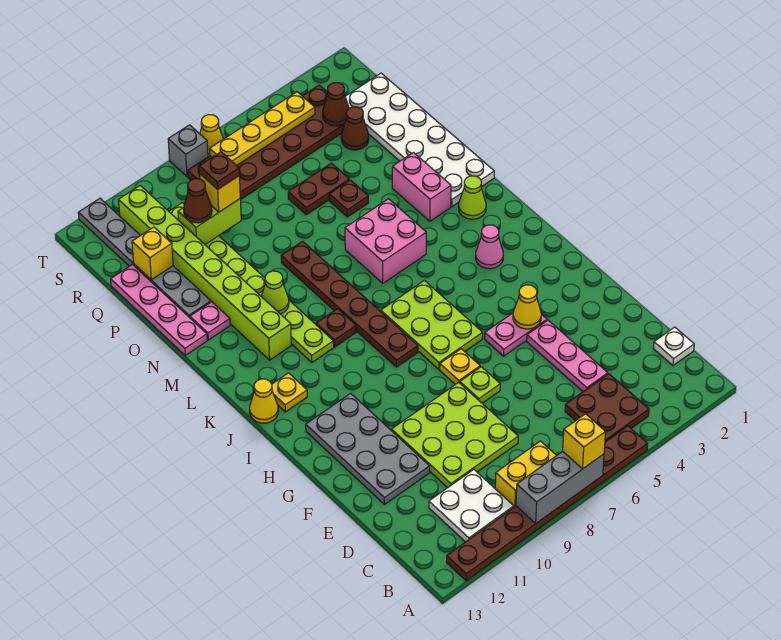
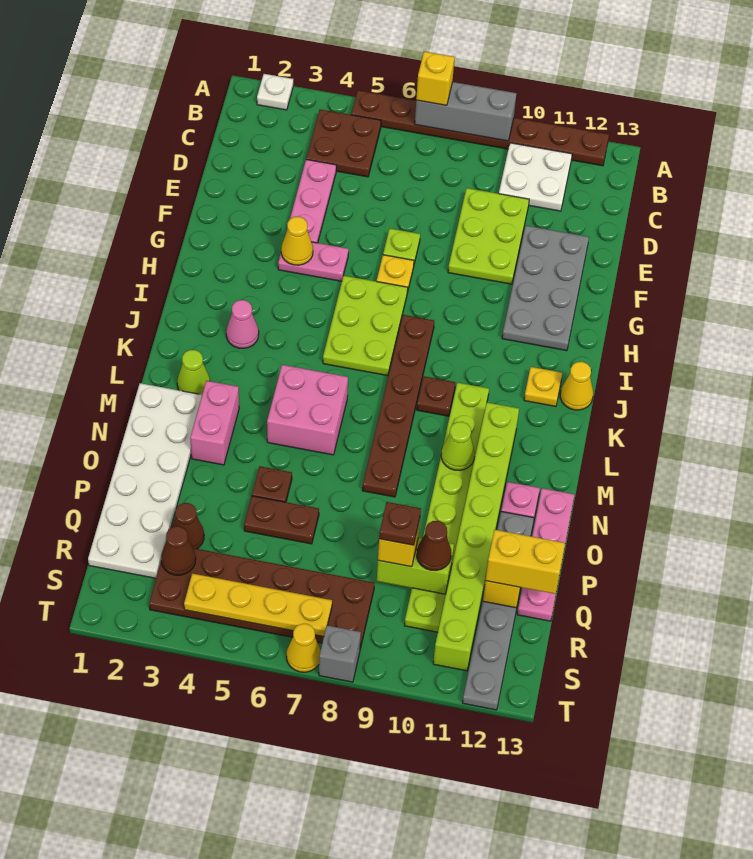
yellow 1x2 brick [495,441,557,507] -> yellow 1x2 brick moved to [486,530,565,594]
white 1x1 plate [653,327,694,365] -> white 1x1 plate moved to [257,74,293,110]
lime 3x3 plate [391,382,518,488] -> lime 2x3 plate [448,188,529,284]

